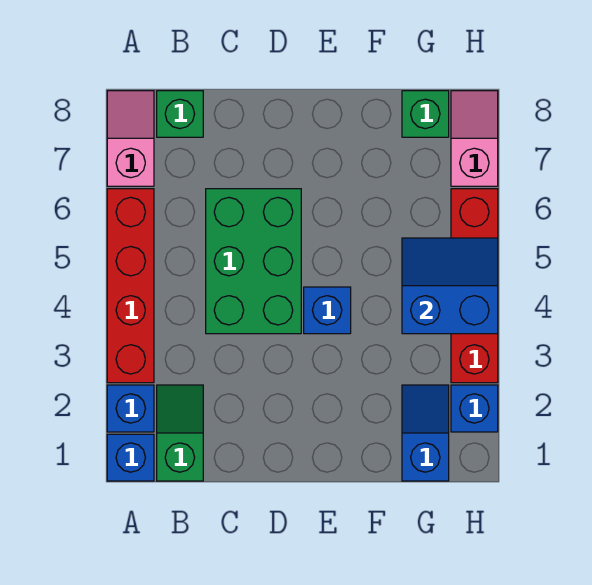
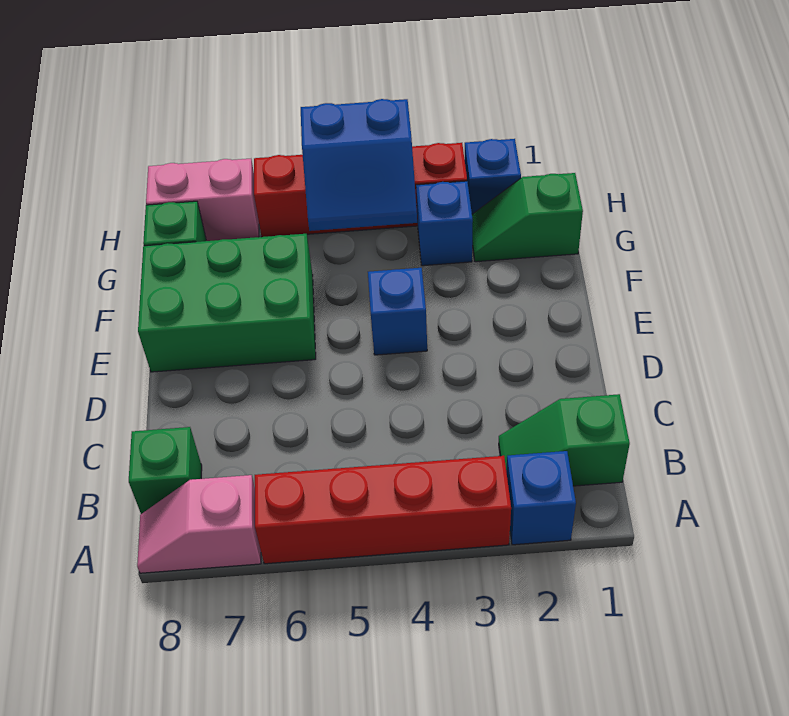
blue 1x1 brick [107,434,154,481] -> blue 1x1 brick moved to [416,181,473,266]
green 2x3 brick [206,189,301,334] -> green 2x3 brick moved to [138,234,316,372]
blue 1x2 slope [402,385,449,481] -> green 1x2 slope [472,173,583,262]
blue 2x2 slope [402,238,498,334] -> blue 2x2 slope turned to [301,99,417,231]
pink 1x2 slope [451,91,498,186] -> pink 1x2 brick [146,159,259,241]

